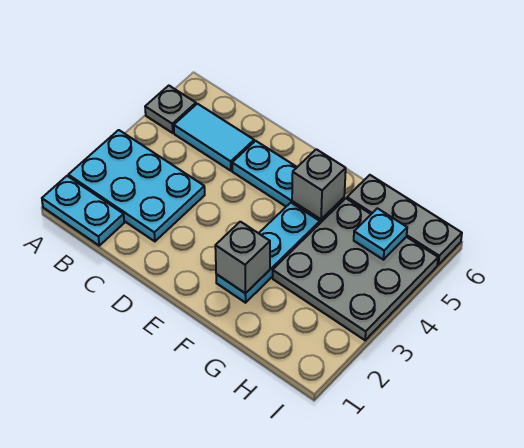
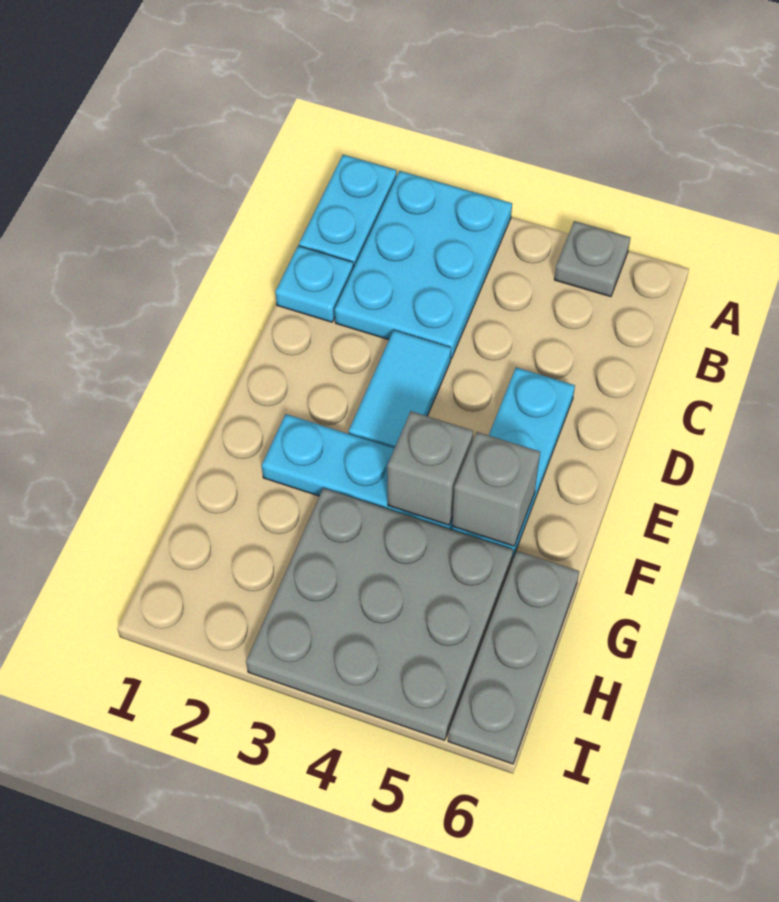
cyan 1x2 tile [174,104,254,171] -> cyan 1x2 tile moved to [349,330,451,448]
grey 1x1 brick [215,222,270,293] -> grey 1x1 brick moved to [387,411,473,525]
cyan 1x1 plate [354,208,407,260] -> cyan 1x1 plate moved to [275,246,354,322]

